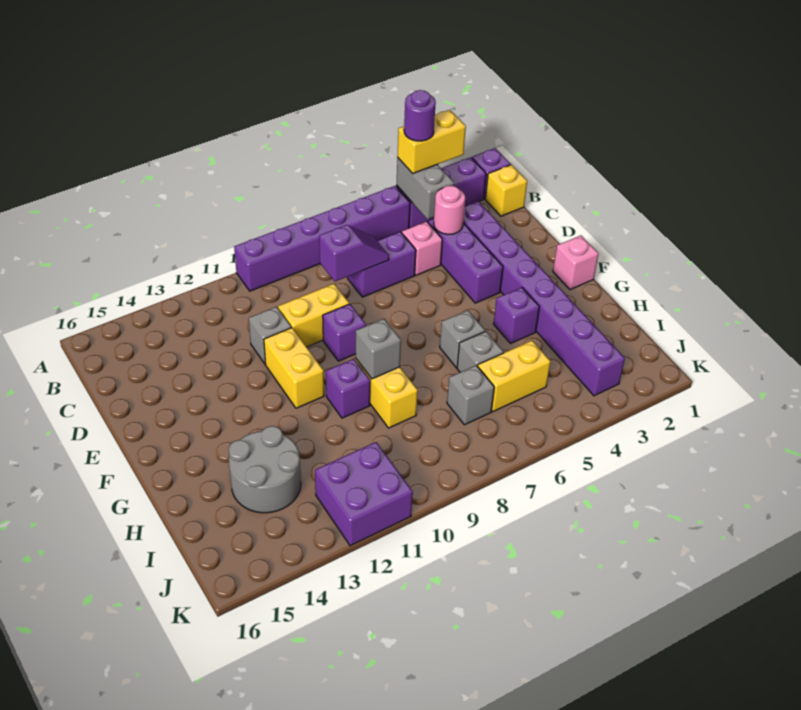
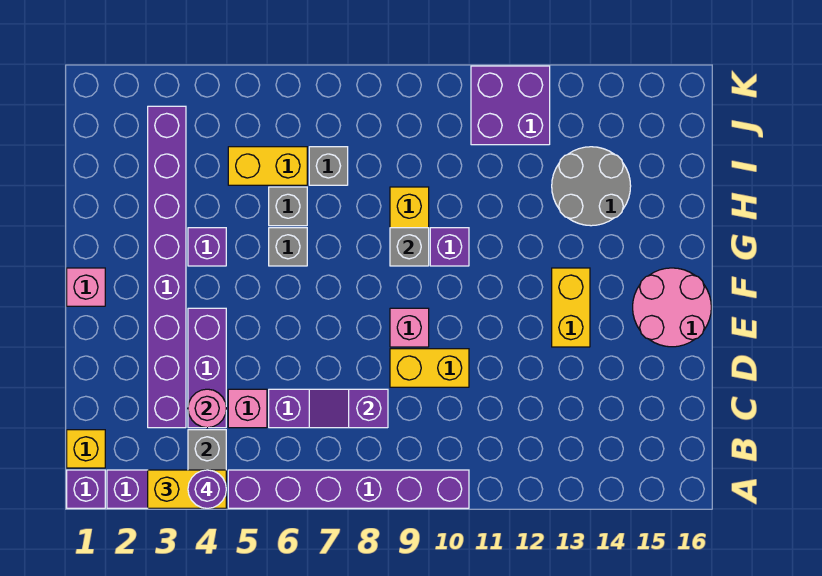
grey 1x1 brick [249,307,291,364] -> none
purple 1x1 brick [323,304,366,361] -> pink 1x1 brick [390,308,429,347]
yellow 1x2 brick [264,328,324,408] -> yellow 1x2 brick moved to [552,268,590,347]
none -> pink 2x2 round brick [633,268,711,347]

